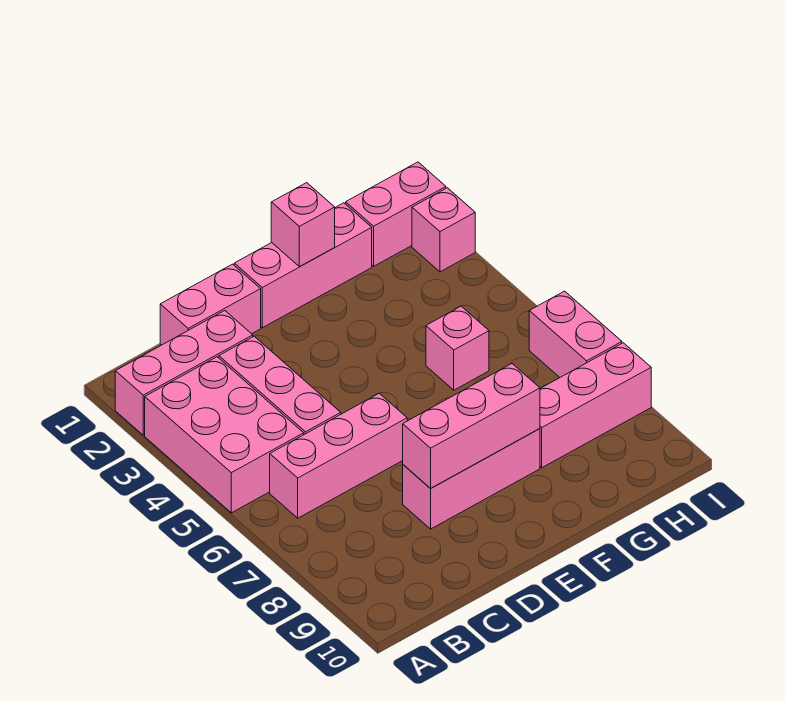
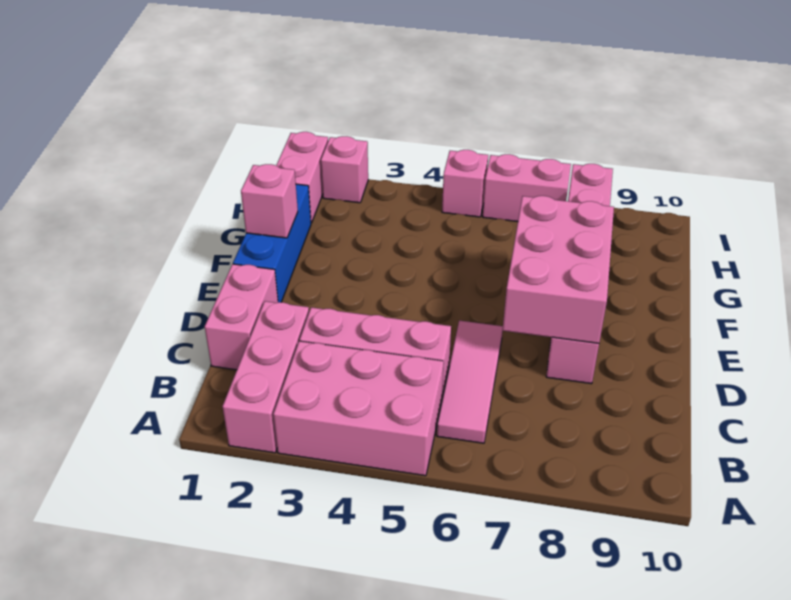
pink 1x3 brick [270,393,407,518] -> pink 1x3 tile [437,320,503,443]
pink 1x3 brick [403,364,540,489] -> pink 2x3 brick [503,196,614,343]
pink 1x3 brick [234,203,372,328] -> blue 1x3 brick [233,184,311,302]
pink 1x1 brick [426,306,489,390] -> pink 1x1 brick moved to [442,150,488,217]

